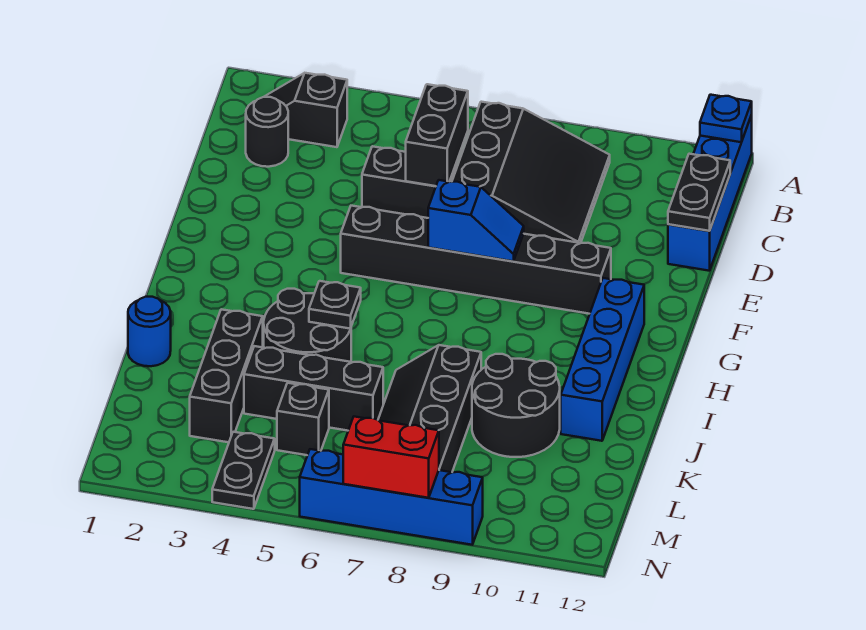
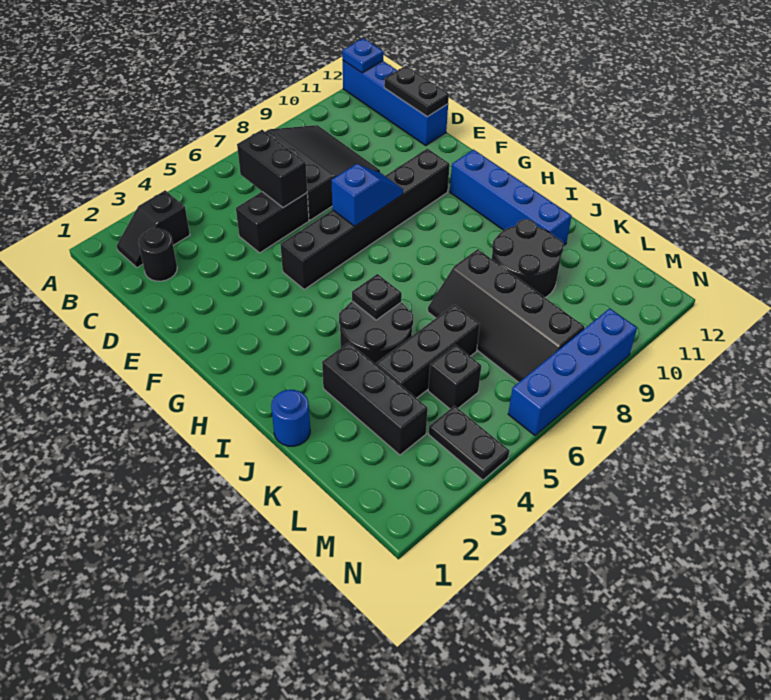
red 1x2 brick [343,417,439,498] -> none

